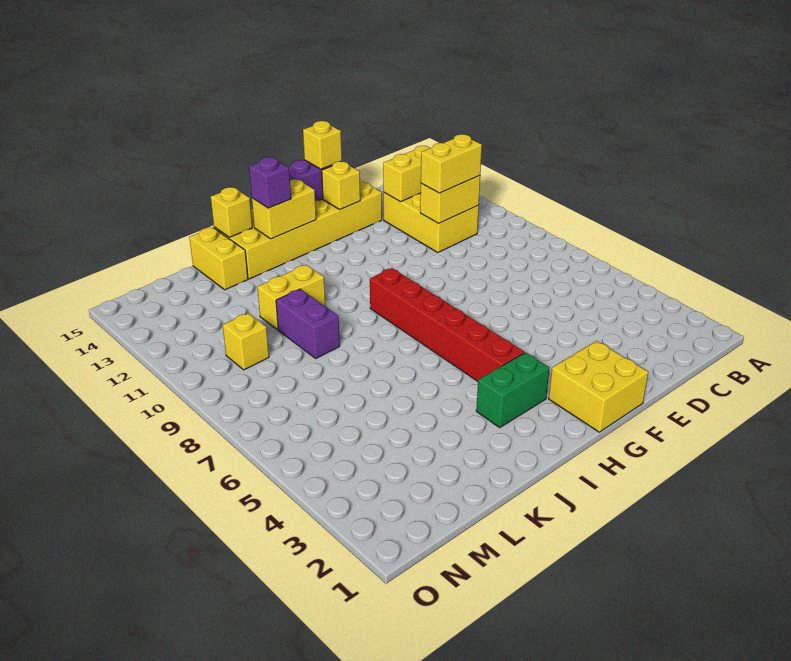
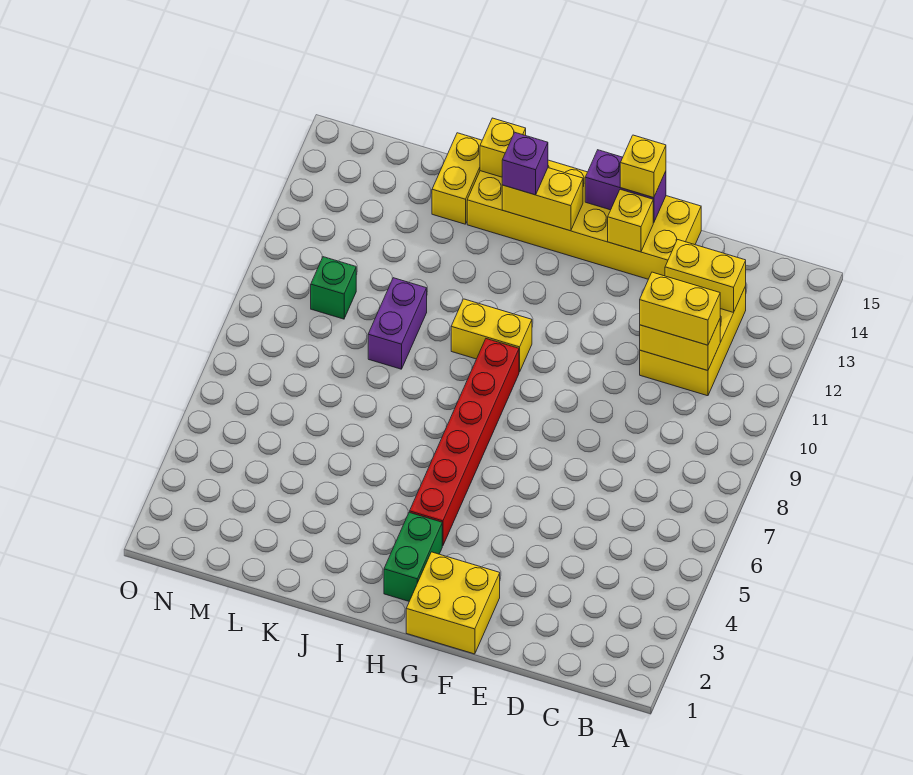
green 1x2 brick [476,352,549,427] -> green 1x2 brick turned to [384,512,442,601]
yellow 1x2 brick [258,265,325,330] -> yellow 1x2 brick moved to [451,299,532,372]
yellow 1x1 brick [223,313,269,370] -> green 1x1 brick [311,257,356,319]

